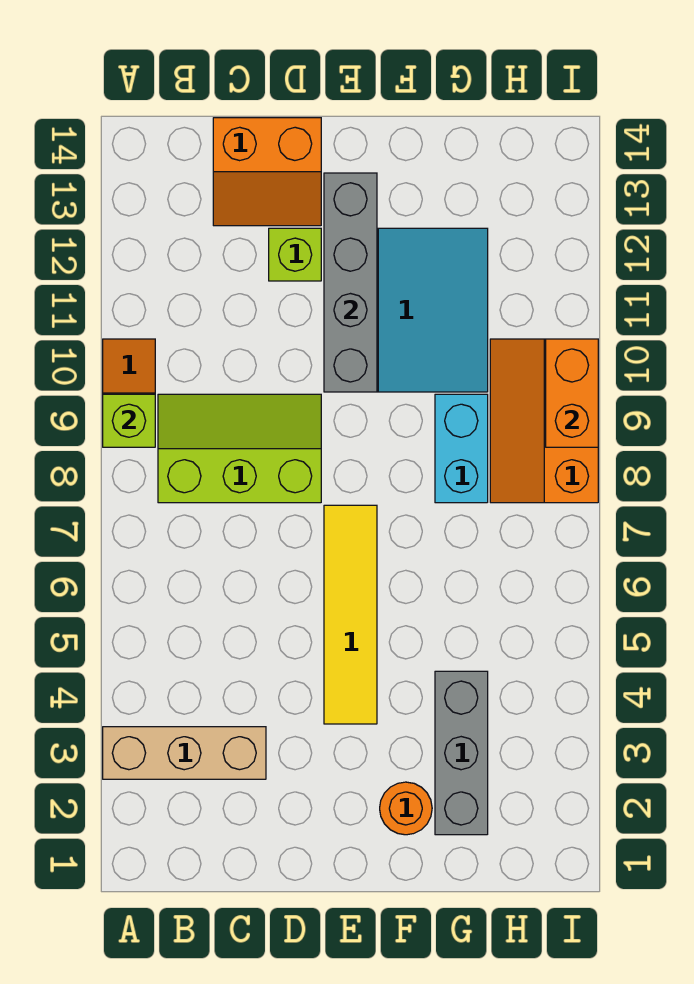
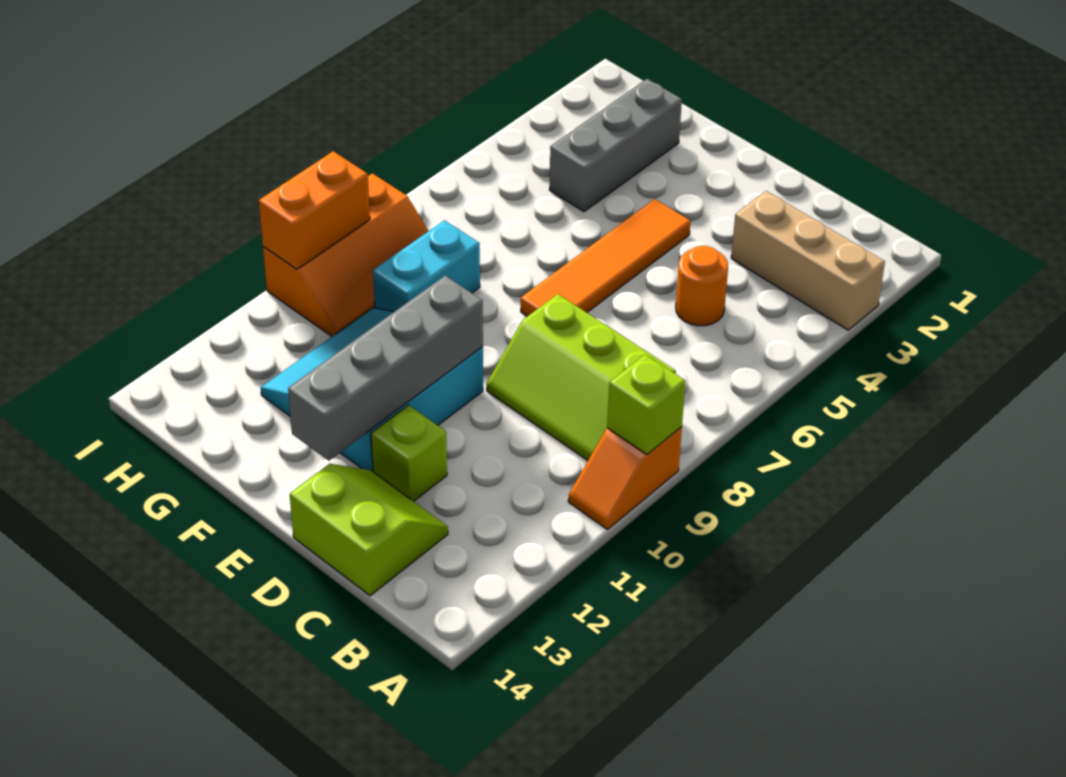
orange 2x2 slope [213,118,321,226] -> lime 2x2 slope [290,464,448,596]
yellow 1x4 tile [324,505,377,724] -> orange 1x4 tile [521,199,691,316]
orange 1x1 round brick [380,782,432,835] -> orange 1x1 round brick moved to [676,246,728,326]

